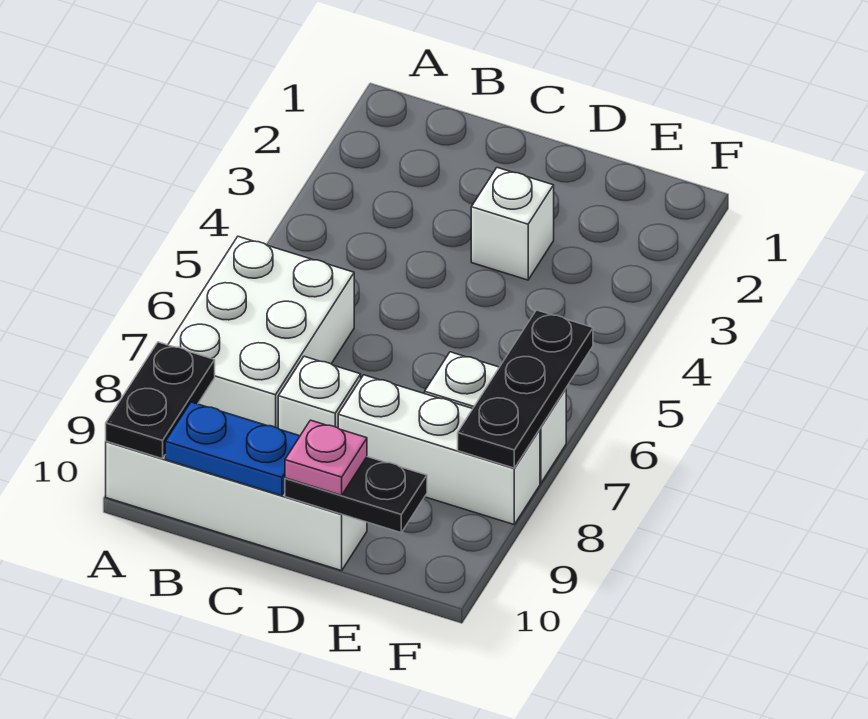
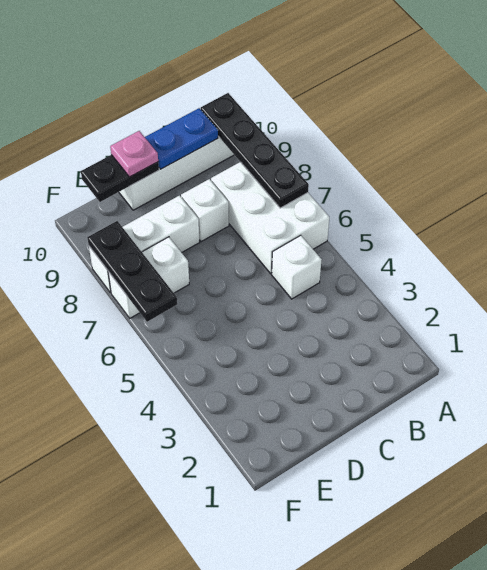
black 1x2 plate [106,342,215,459] -> black 1x4 plate [201,93,309,208]
white 1x1 brick [471,168,554,280] -> white 1x1 brick moved to [272,235,322,299]

